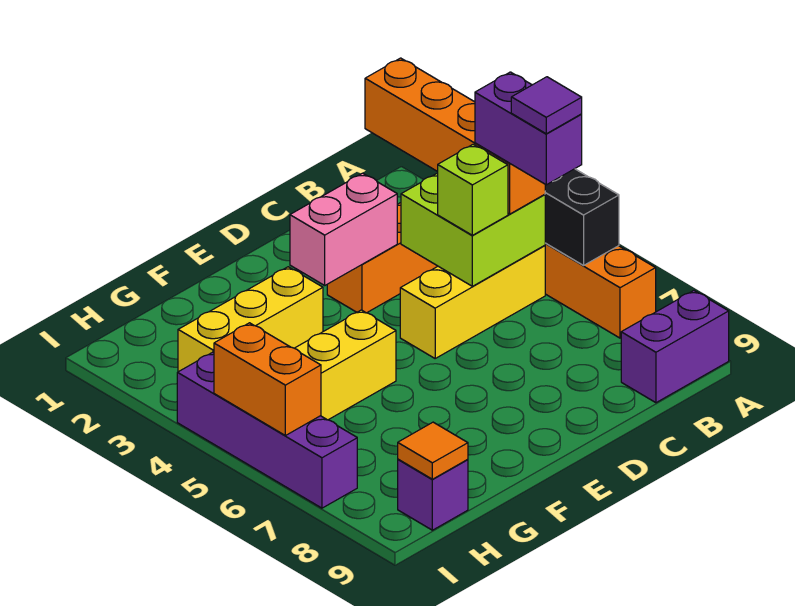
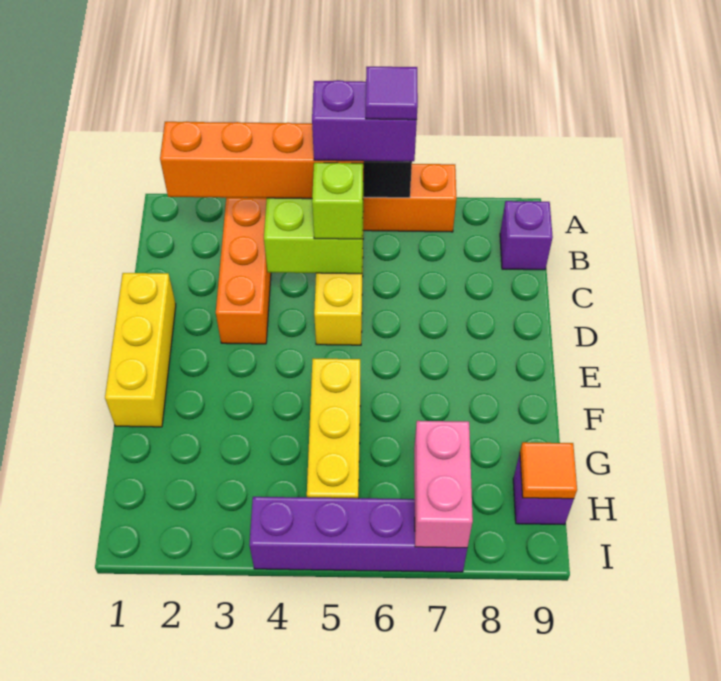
purple 1x2 brick [621,291,729,403] -> purple 1x1 brick [500,201,553,270]
pink 1x2 brick [290,173,397,285] -> pink 1x2 brick moved to [414,421,473,548]
yellow 1x3 brick [178,267,323,372] -> yellow 1x3 brick moved to [105,273,176,427]
orange 1x2 brick [214,323,321,436] -> none

